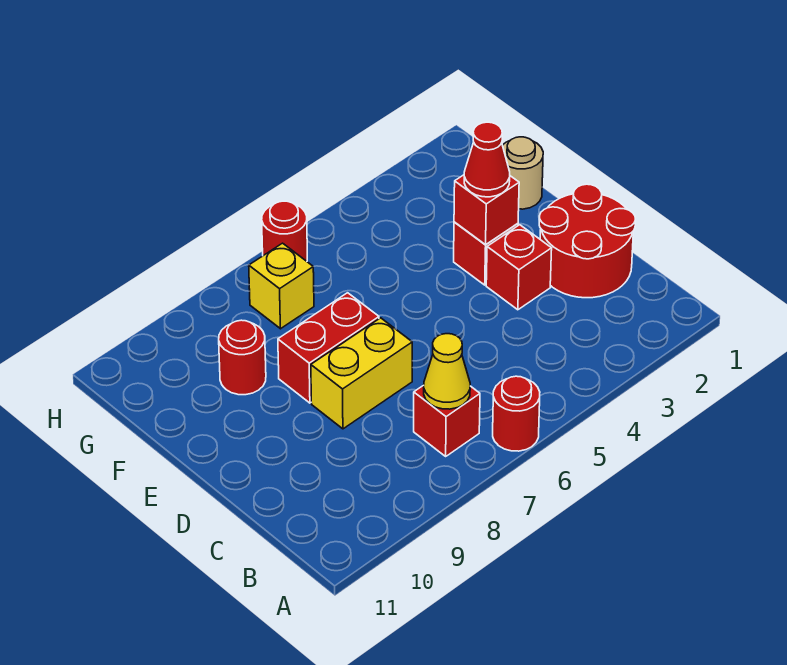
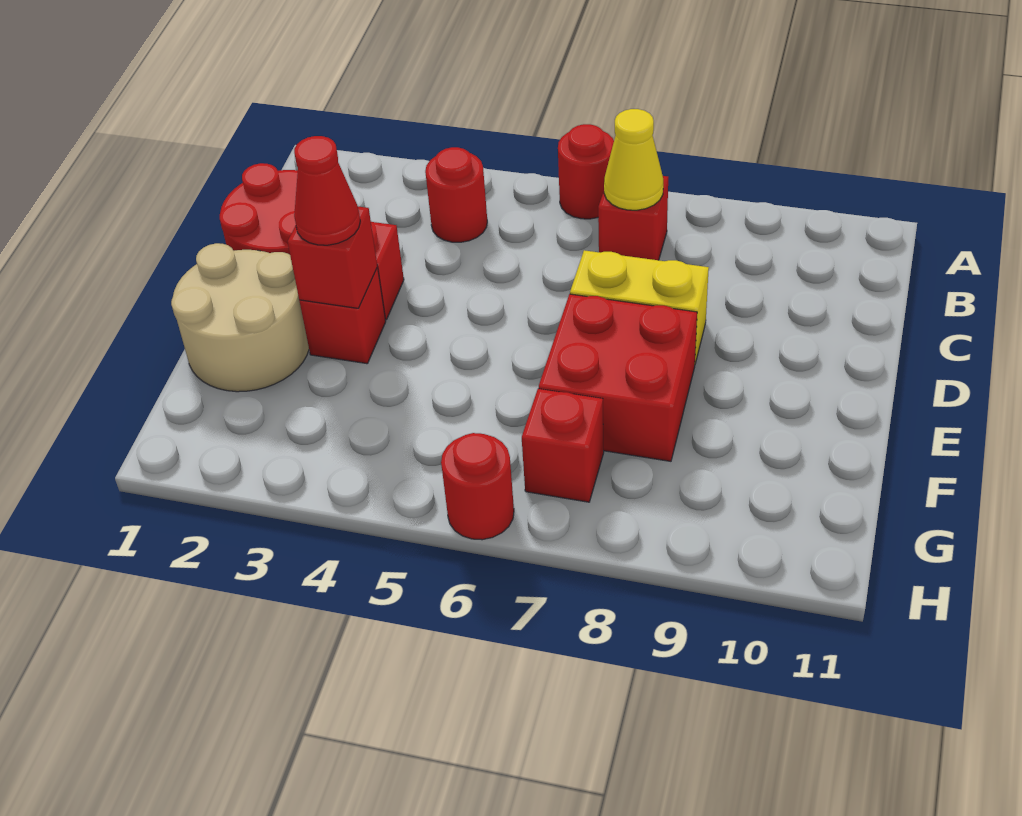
red 1x2 brick [278,293,379,403] -> red 2x2 brick [539,294,697,461]
tan 1x1 round brick [503,137,543,209] -> tan 2x2 round brick [171,243,309,392]
red 1x1 round brick [219,320,266,395] -> red 1x1 round brick moved to [425,147,487,242]
yellow 1x1 brick [249,243,314,329] -> red 1x1 brick [522,389,604,502]

